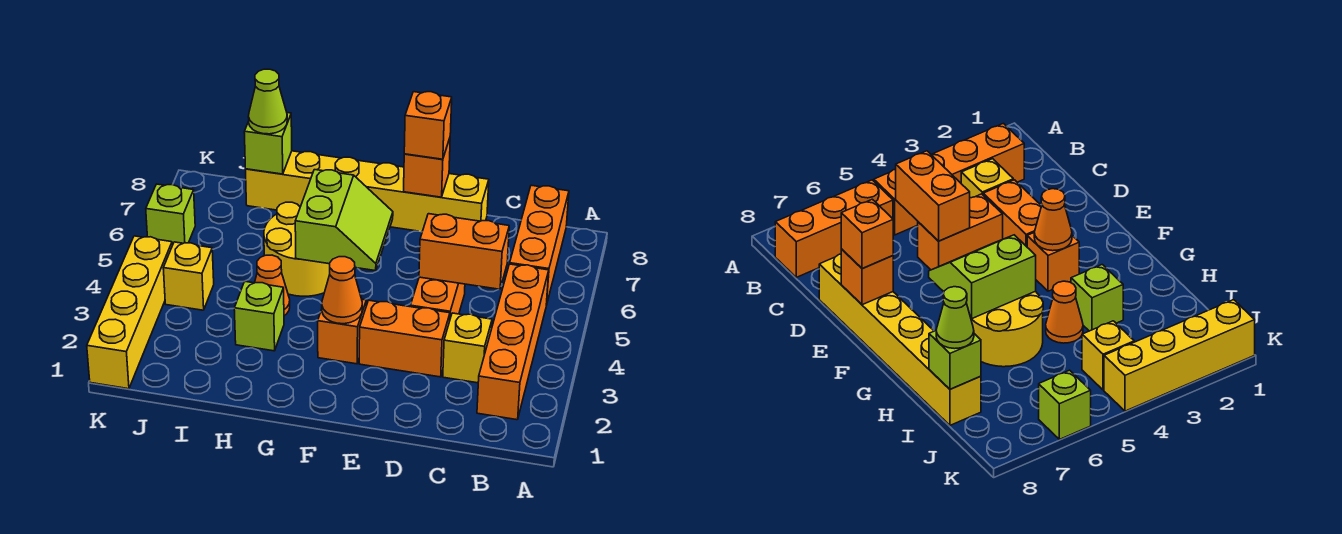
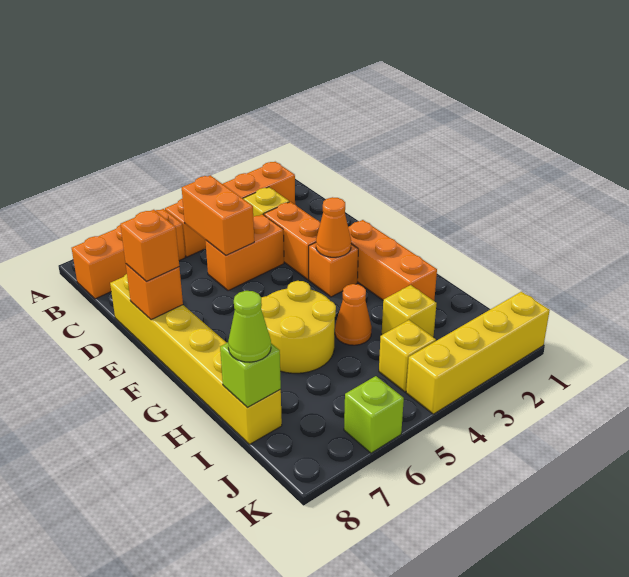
none -> orange 1x3 brick [348,220,437,301]
lime 2x2 slope [295,170,393,271] -> none
lime 1x1 brick [234,281,284,351] -> none
none -> yellow 1x1 brick [382,285,437,337]

